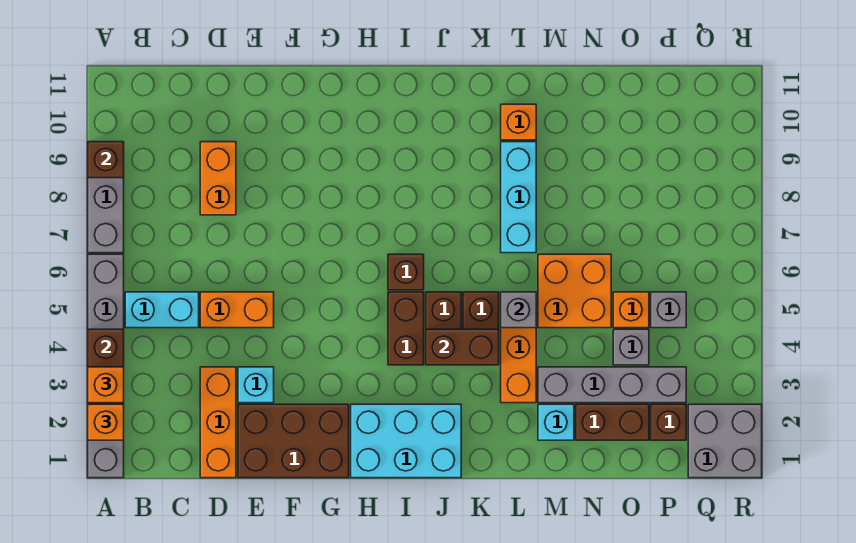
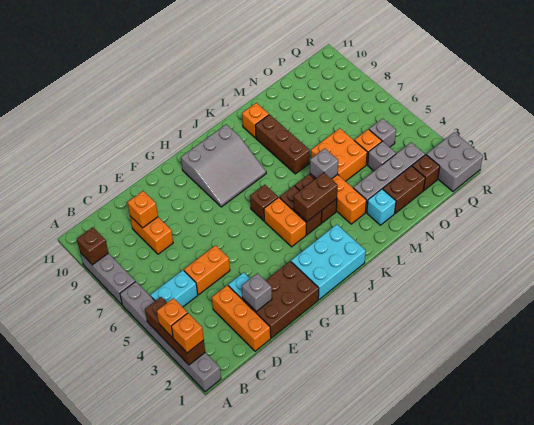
none -> orange 1x1 brick [127,191,158,228]
none -> grey 1x1 brick [242,273,272,312]
none -> grey 3x3 slope [181,124,266,207]
brown 1x2 brick [388,292,424,365] -> orange 1x2 brick [264,197,306,247]
cyan 1x3 brick [501,142,536,253] -> brown 1x3 brick [255,115,310,174]

